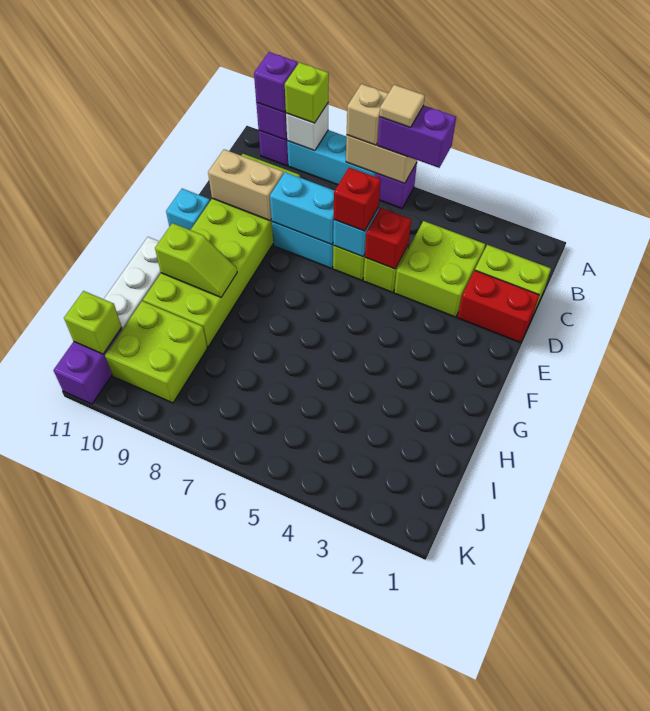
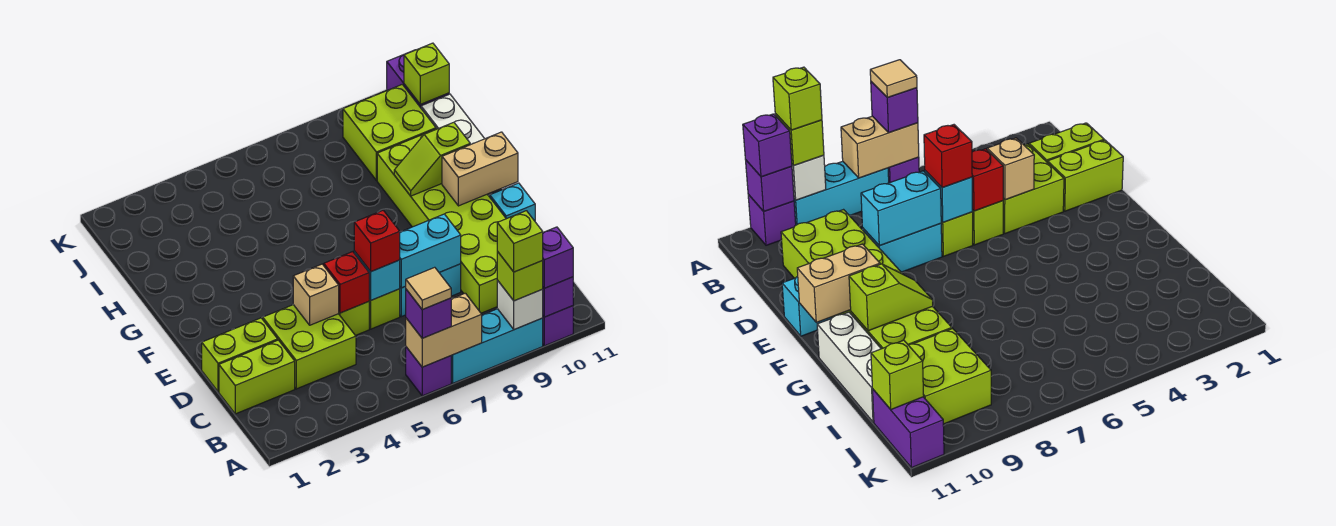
purple 1x2 brick [378,105,456,168] -> purple 1x1 brick [406,289,451,338]
tan 1x1 brick [347,84,388,145] -> tan 1x1 brick moved to [293,264,339,325]
none -> lime 1x1 brick [497,211,543,272]
red 1x2 brick [457,270,539,343] -> lime 1x2 brick [202,318,278,392]
tan 1x2 brick [208,149,284,221] -> tan 1x2 brick moved to [442,132,518,206]

